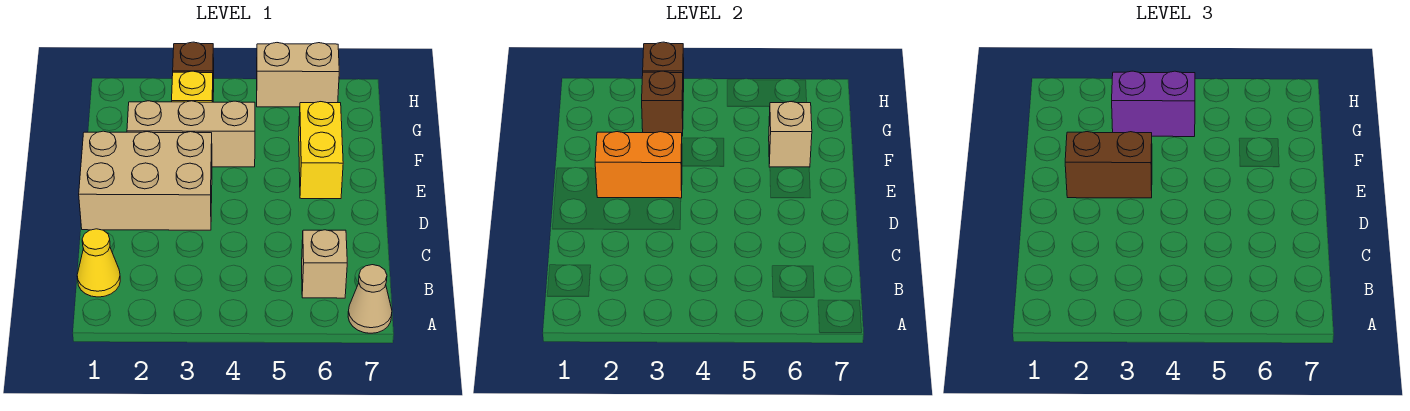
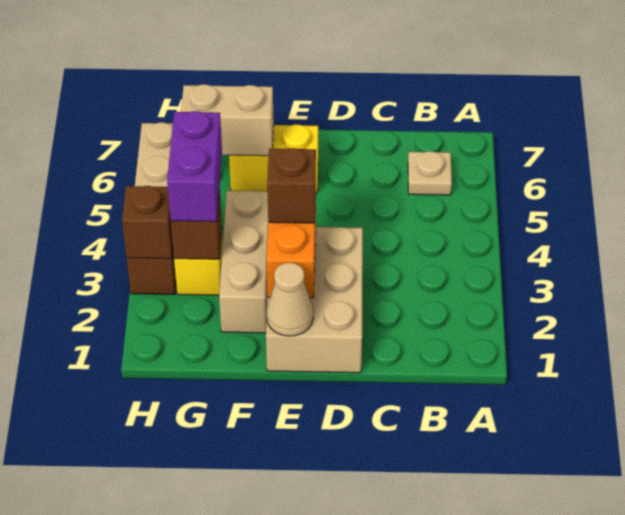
tan 1x1 cone [348,265,392,333] -> tan 1x1 cone moved to [266,263,313,336]
yellow 1x1 cone [77,229,120,297] -> none
tan 1x1 brick [302,230,347,298] -> tan 1x1 plate [408,151,452,195]
brown 1x2 brick [1065,132,1152,198] -> brown 1x1 brick [267,148,316,223]
tan 1x1 brick [769,101,812,167] -> tan 1x2 brick [181,84,274,156]

